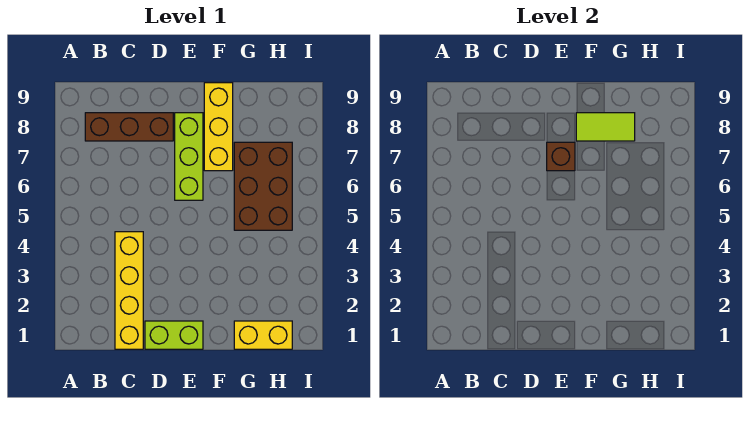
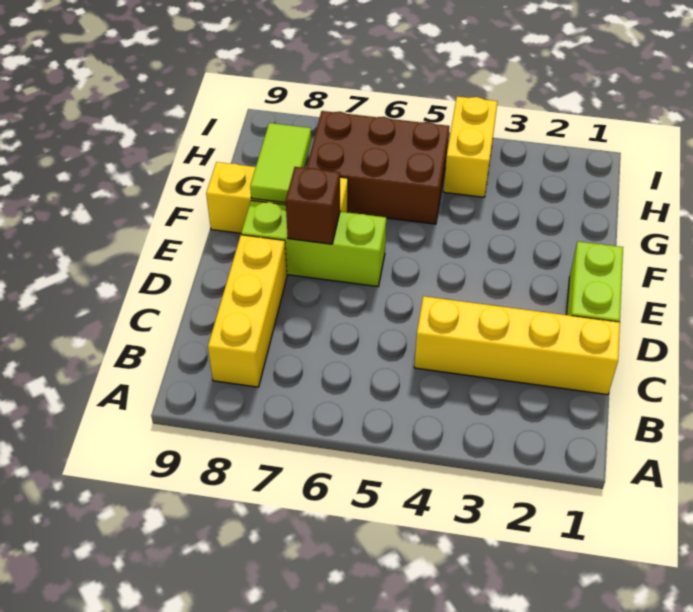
brown 1x3 brick [85,113,173,141] -> yellow 1x3 brick [208,235,287,387]
yellow 1x2 brick [234,321,292,349] -> yellow 1x2 brick moved to [443,96,498,197]

